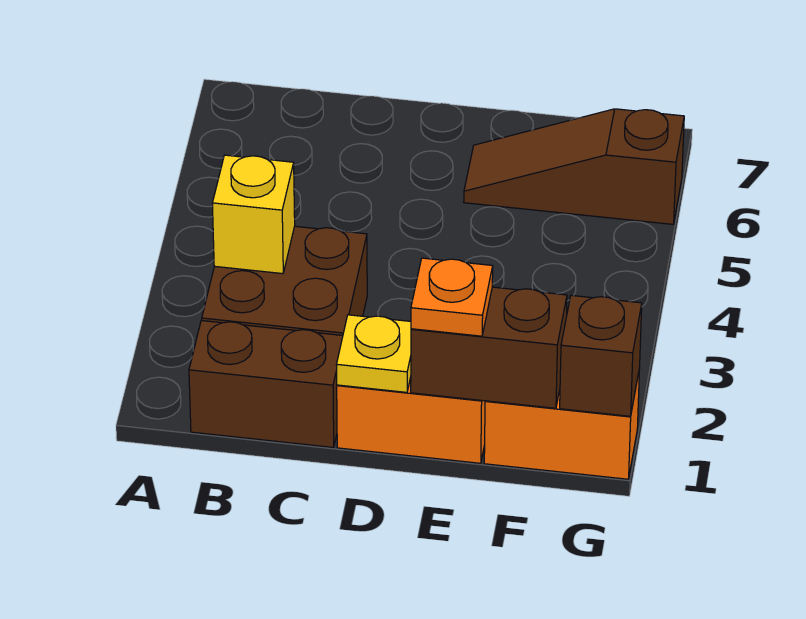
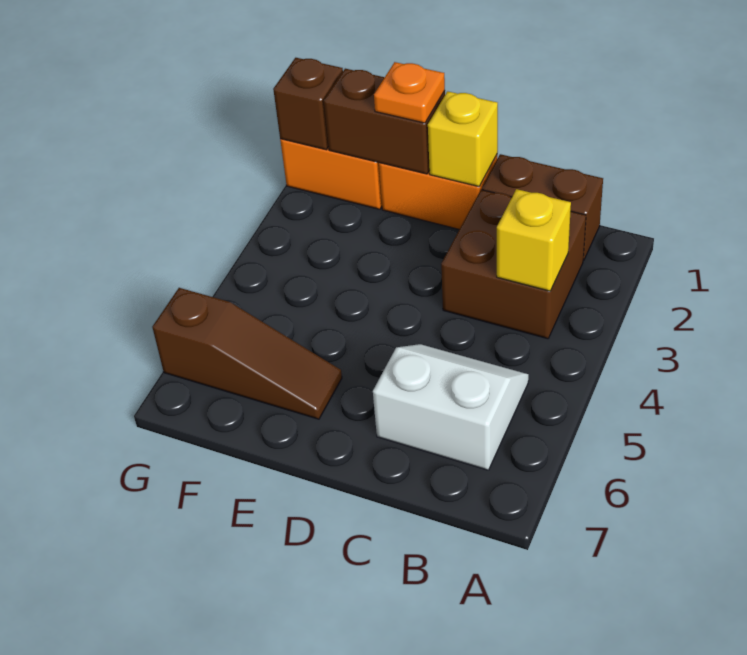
none -> white 2x2 slope [373,344,529,470]
yellow 1x1 plate [336,315,411,392] -> yellow 1x1 brick [428,91,498,187]

